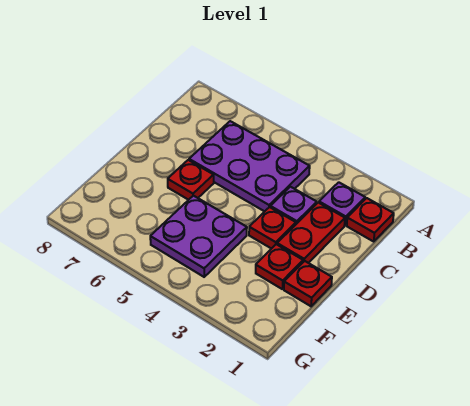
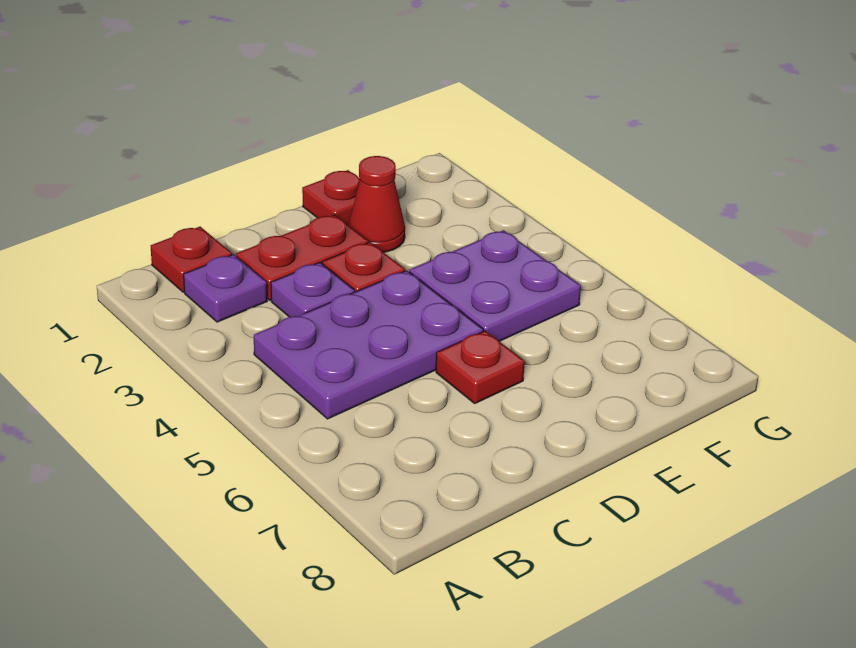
purple 2x3 plate [189,121,310,211] -> purple 2x3 plate turned to [254,271,483,419]
red 1x1 plate [256,244,303,289] -> red 1x1 cone [349,156,405,252]

